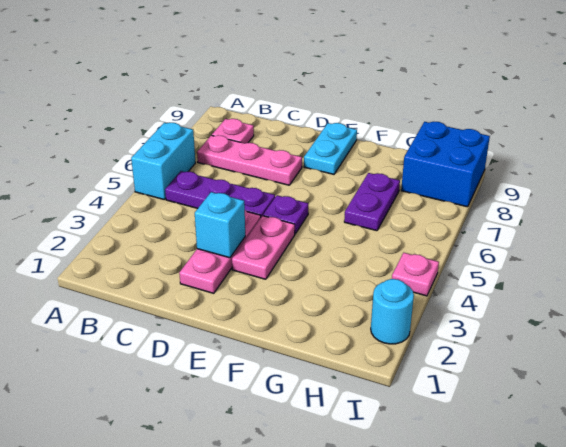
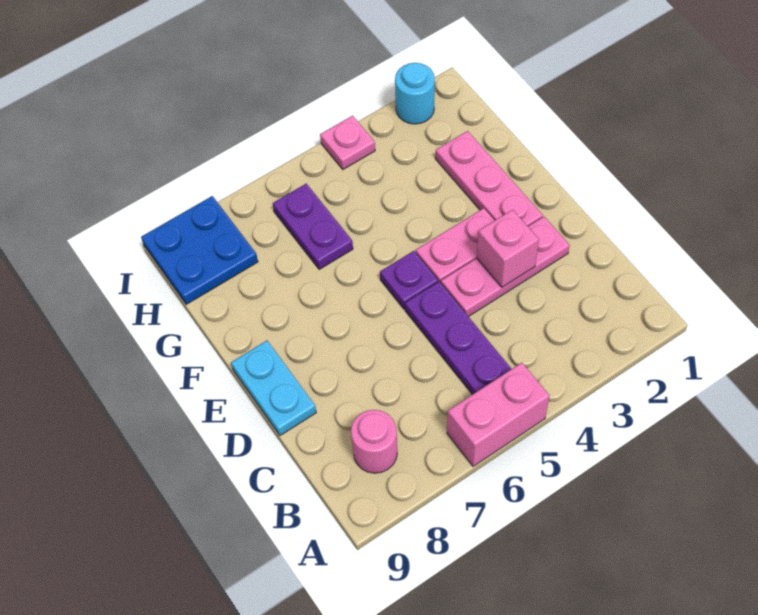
cyan 1x2 brick [131,123,196,200] -> pink 1x2 brick [447,363,549,466]
pink 1x3 plate [197,135,302,185] -> pink 1x3 plate moved to [435,131,543,226]
pink 1x1 plate [212,119,254,143] -> pink 1x1 round brick [351,410,397,473]
cyan 1x1 brick [195,192,245,258] -> pink 1x1 brick [477,210,539,287]
cyan 1x2 plate [304,123,357,174] -> cyan 1x2 plate turned to [231,341,316,436]
purple 1x2 plate [344,173,400,231] -> purple 1x2 plate turned to [273,184,353,270]
blue 2x2 brick [401,122,490,207] -> blue 2x2 plate [141,196,258,305]

